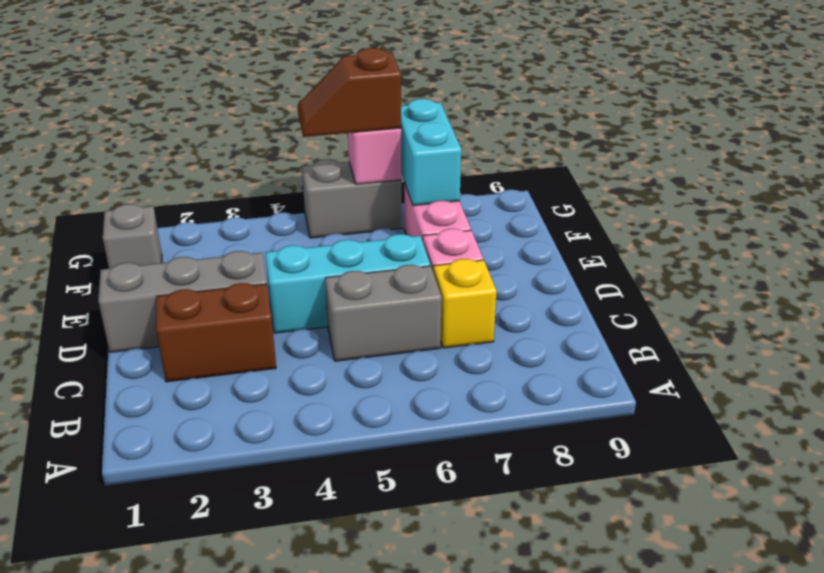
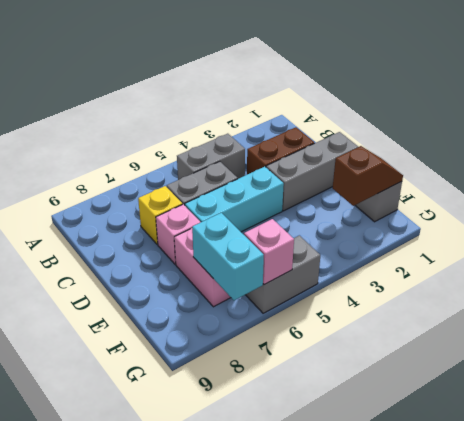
none -> grey 1x2 brick [177,134,245,180]
brown 1x2 slope [298,48,401,137] -> brown 1x2 slope moved to [333,146,403,206]

